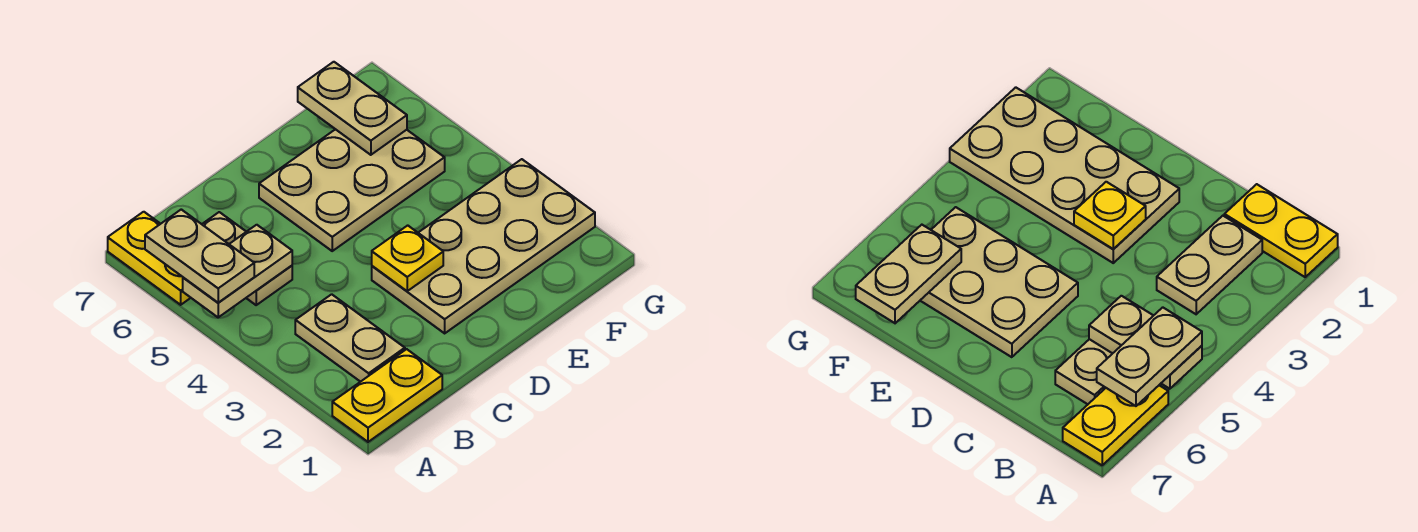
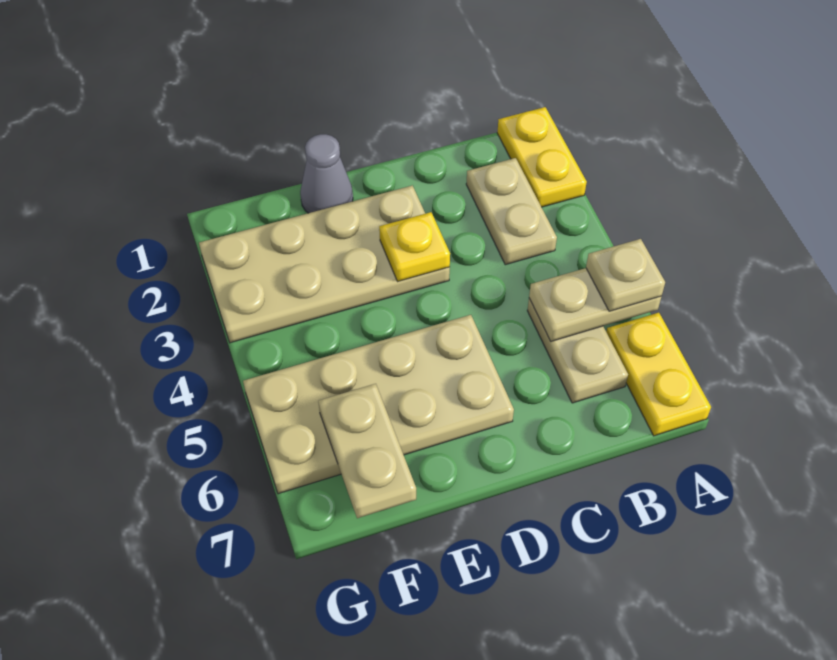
yellow 1x2 plate [332,349,442,442] -> yellow 1x2 plate turned to [497,107,587,207]
tan 1x2 plate [145,209,254,303] -> tan 1x1 plate [586,239,665,311]
tan 2x3 plate [259,129,445,251] -> tan 2x4 plate [243,315,514,494]
none -> grey 1x1 cone [300,134,353,213]

